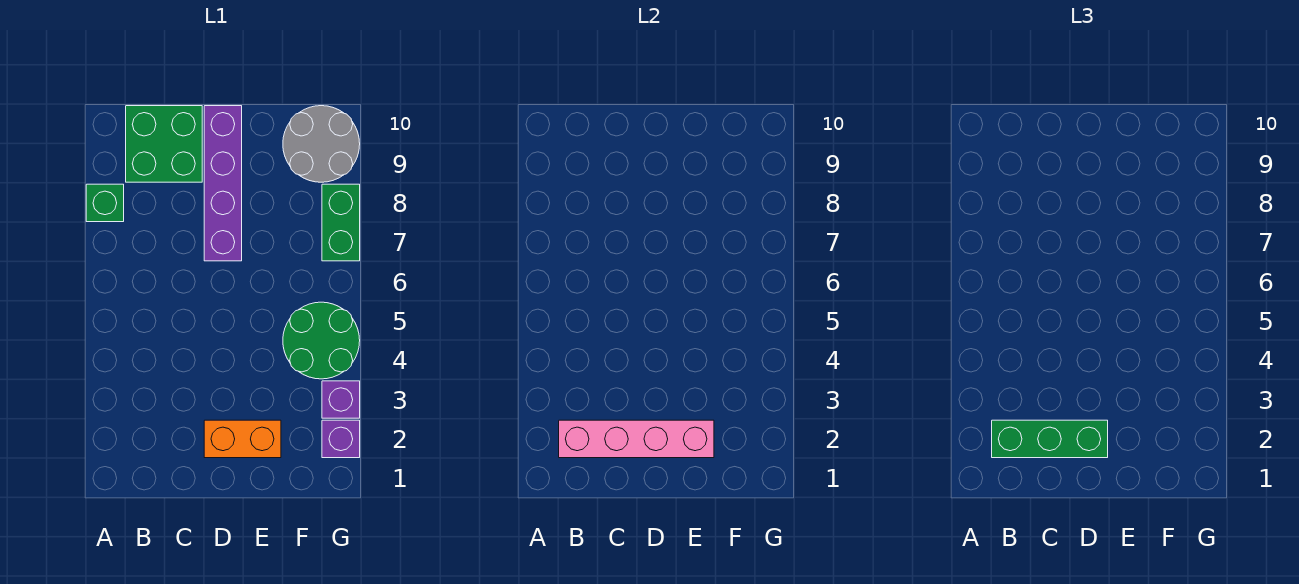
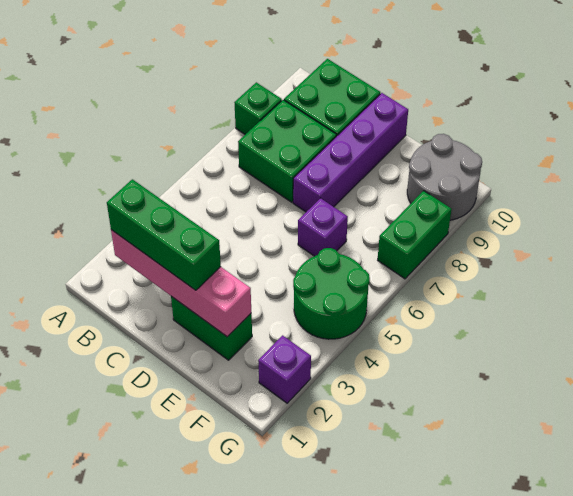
none -> green 2x2 brick [238,100,336,202]
orange 1x2 brick [204,420,281,458] -> green 1x2 brick [171,296,252,360]
purple 1x1 brick [322,381,360,418] -> purple 1x1 brick moved to [298,198,348,256]

